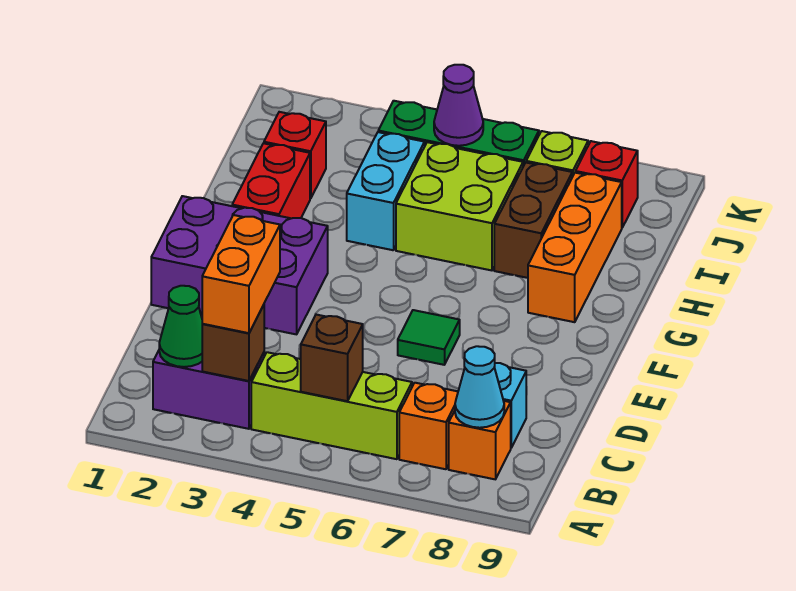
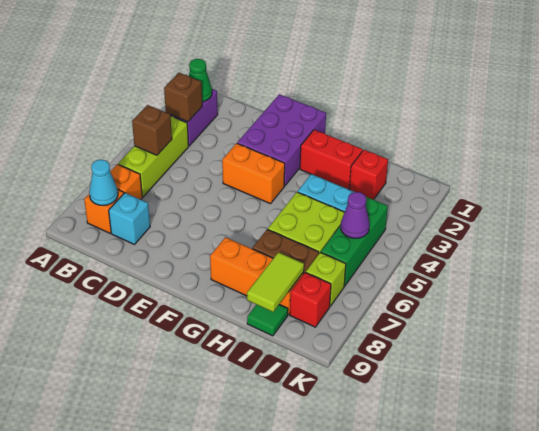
orange 1x2 brick [202,215,280,333] -> orange 1x2 brick moved to [222,143,285,204]
green 1x1 tile [398,310,460,365] -> green 1x1 tile moved to [247,305,288,336]
none -> lime 1x2 tile [247,252,304,312]

